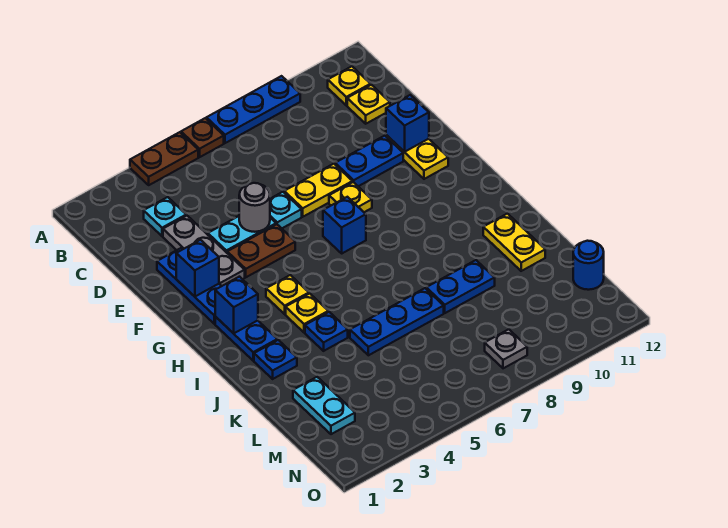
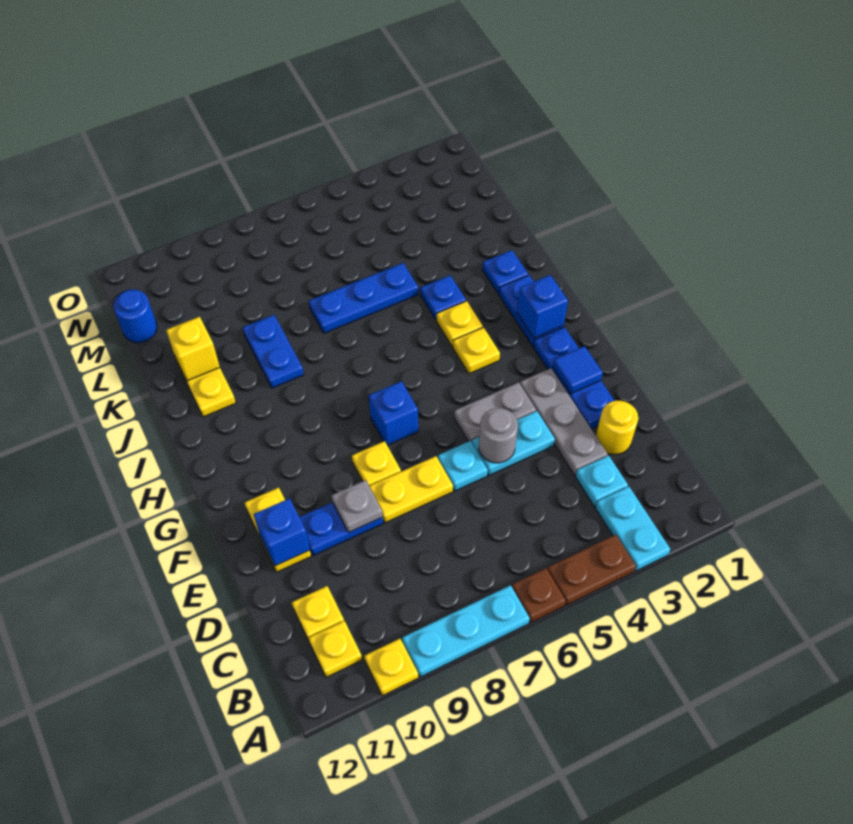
blue 1x3 plate [207,76,300,143] -> cyan 1x3 plate [402,585,530,677]
none -> yellow 1x1 plate [364,639,418,696]
none -> yellow 1x1 round brick [596,401,638,455]
blue 1x1 brick [176,240,219,297] -> blue 1x1 tile [553,346,603,394]
brown 1x2 plate [227,224,295,277] -> grey 1x2 plate [454,382,536,443]
blue 1x2 plate [426,260,495,313] -> blue 1x2 plate turned to [243,315,304,388]
none -> yellow 1x1 brick [166,317,220,381]
cyan 1x2 plate [293,377,355,434] -> cyan 1x2 plate moved to [595,486,670,571]
grey 1x1 plate [485,329,527,368] -> grey 1x1 plate moved to [332,480,383,533]

